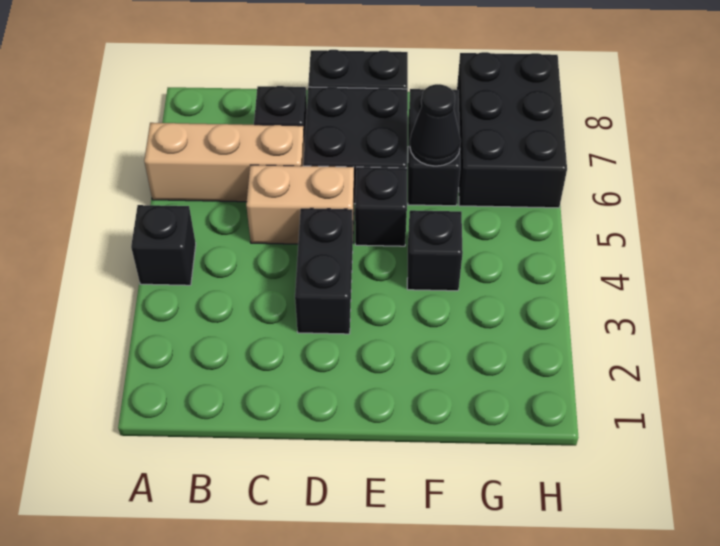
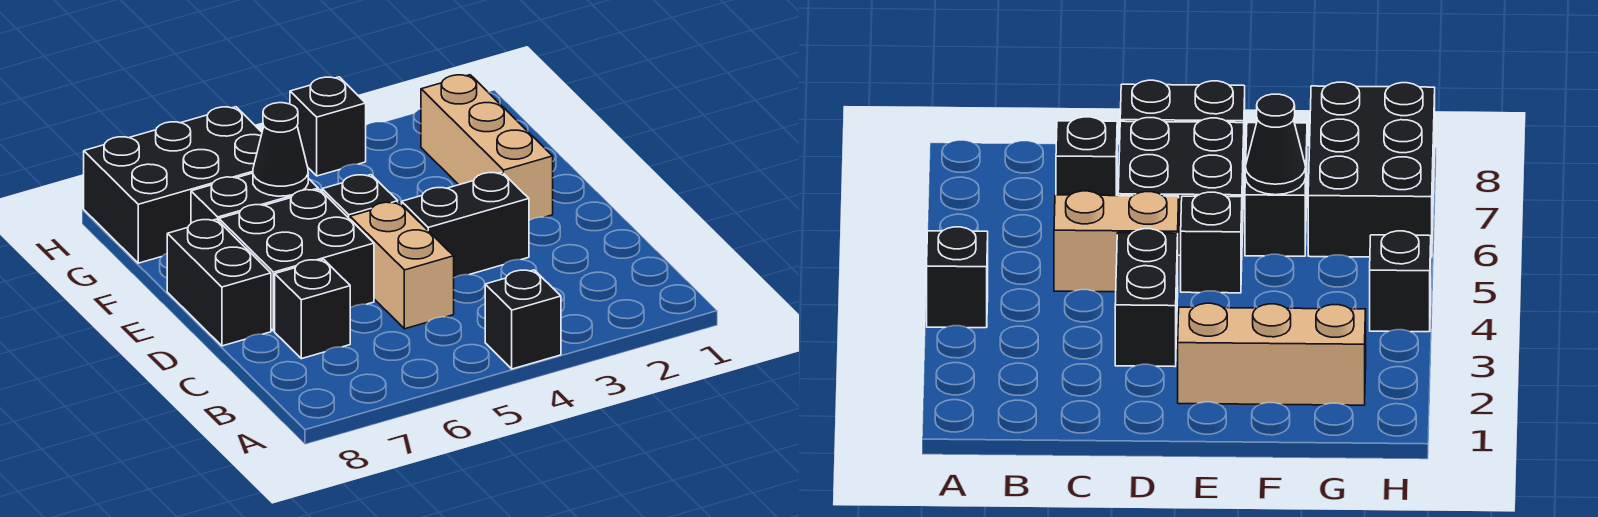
tan 1x3 brick [144,123,304,202] -> tan 1x3 brick moved to [421,75,553,220]
black 1x1 brick [407,210,463,291] -> black 1x1 brick moved to [290,77,366,176]

